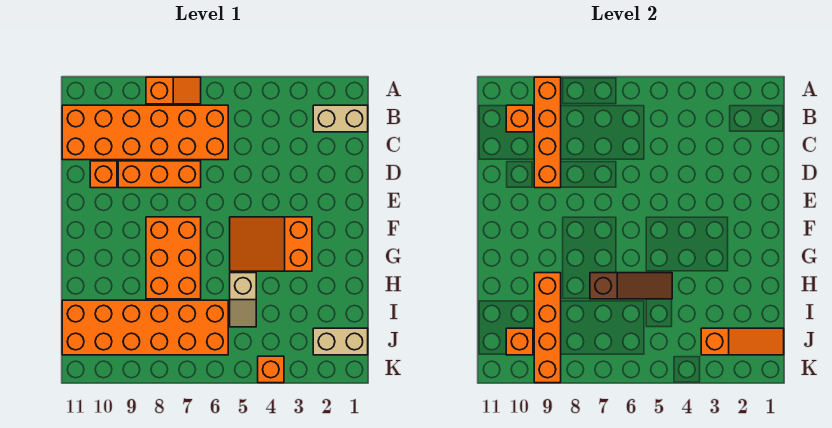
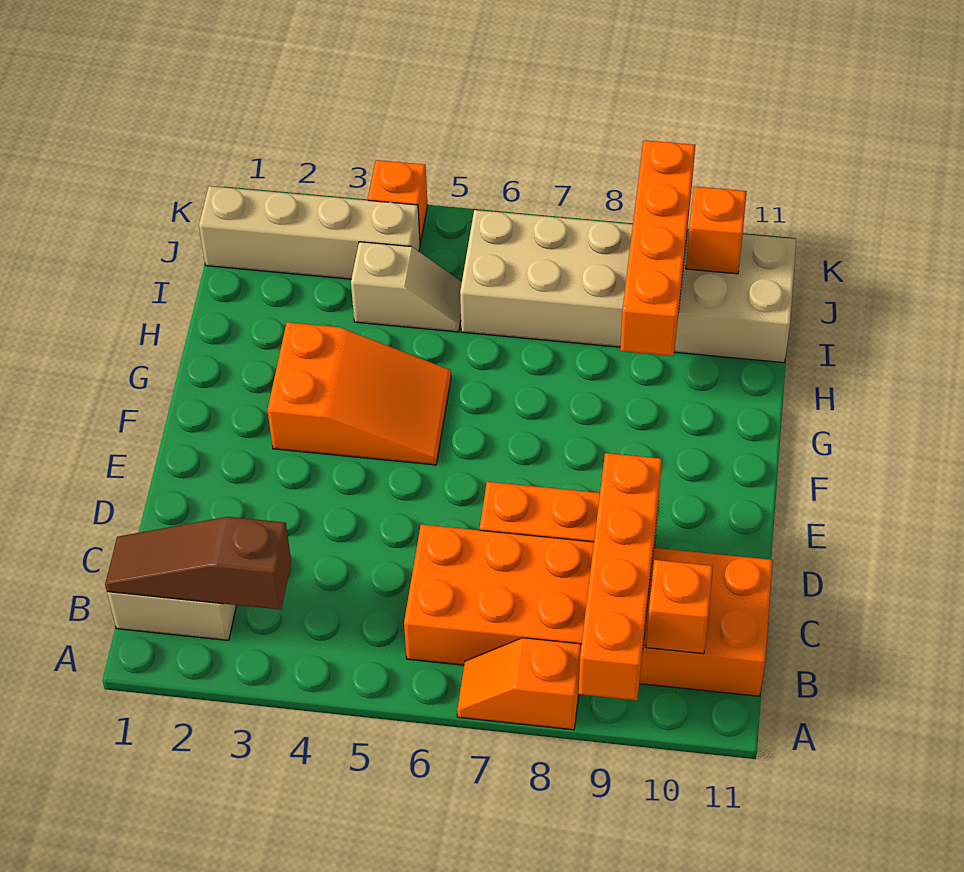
orange 1x1 brick [90,161,117,188] -> none
orange 2x3 brick [146,217,201,299] -> none
tan 1x2 slope [230,273,256,327] -> tan 1x2 slope turned to [351,242,462,332]
brown 1x3 slope [590,273,672,299] -> brown 1x3 slope moved to [105,517,291,610]
orange 2x6 brick [62,300,228,355] -> tan 2x6 brick [460,210,796,363]
tan 1x2 brick [313,328,368,355] -> tan 1x4 brick [199,186,420,279]
orange 1x3 slope [701,328,784,355] -> none

